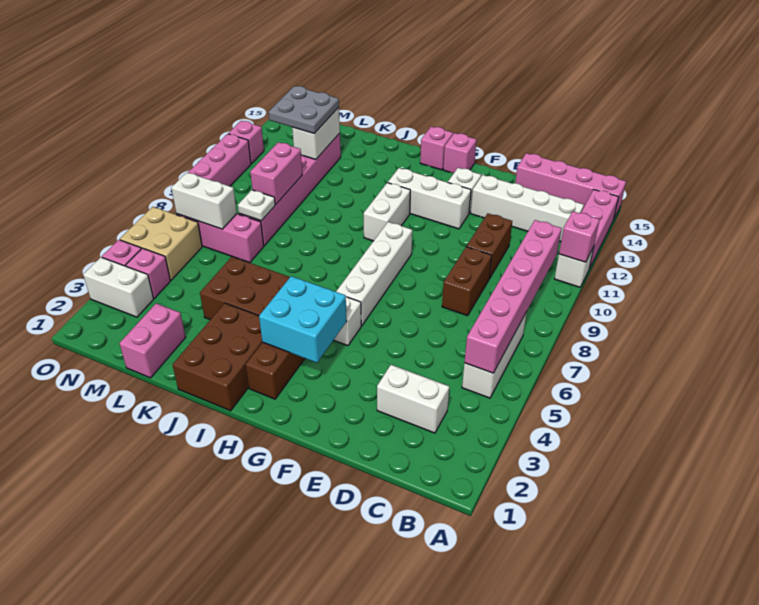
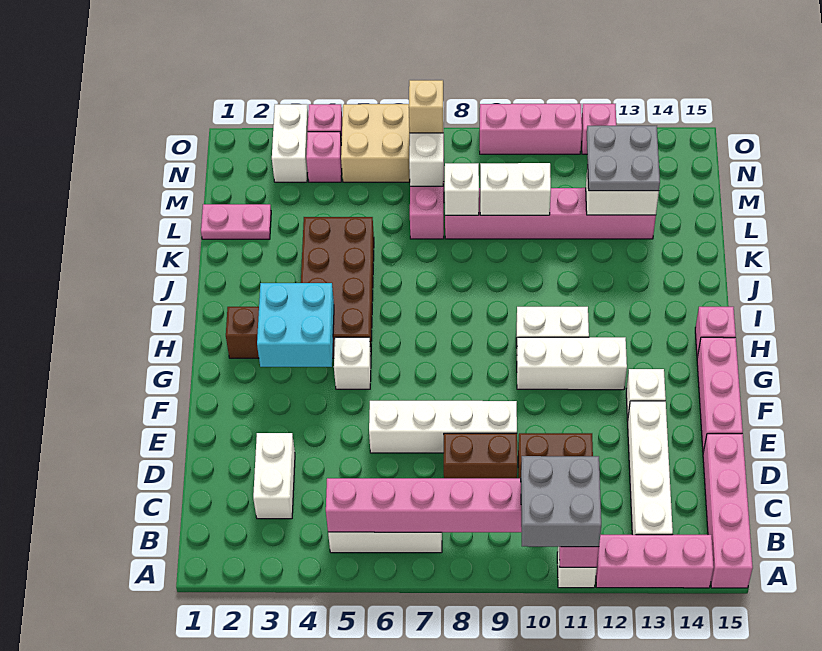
none -> grey 2x2 brick [521,456,601,547]
white 1x3 brick [388,168,471,229] -> white 1x3 brick turned to [517,337,627,390]
white 1x4 brick [336,222,412,326] -> white 1x4 brick moved to [369,401,517,453]
pink 1x1 brick [443,133,477,173] -> pink 1x3 brick [697,337,743,452]
brown 2x3 brick [173,303,262,411] -> none
pink 1x2 brick [119,303,186,378] -> pink 1x2 plate [201,204,271,239]
white 1x1 plate [238,190,275,221] -> white 1x1 brick [445,163,479,215]
pink 1x2 brick [250,142,302,205] -> white 1x2 brick [480,163,551,215]
none -> tan 1x1 brick [409,80,443,133]

